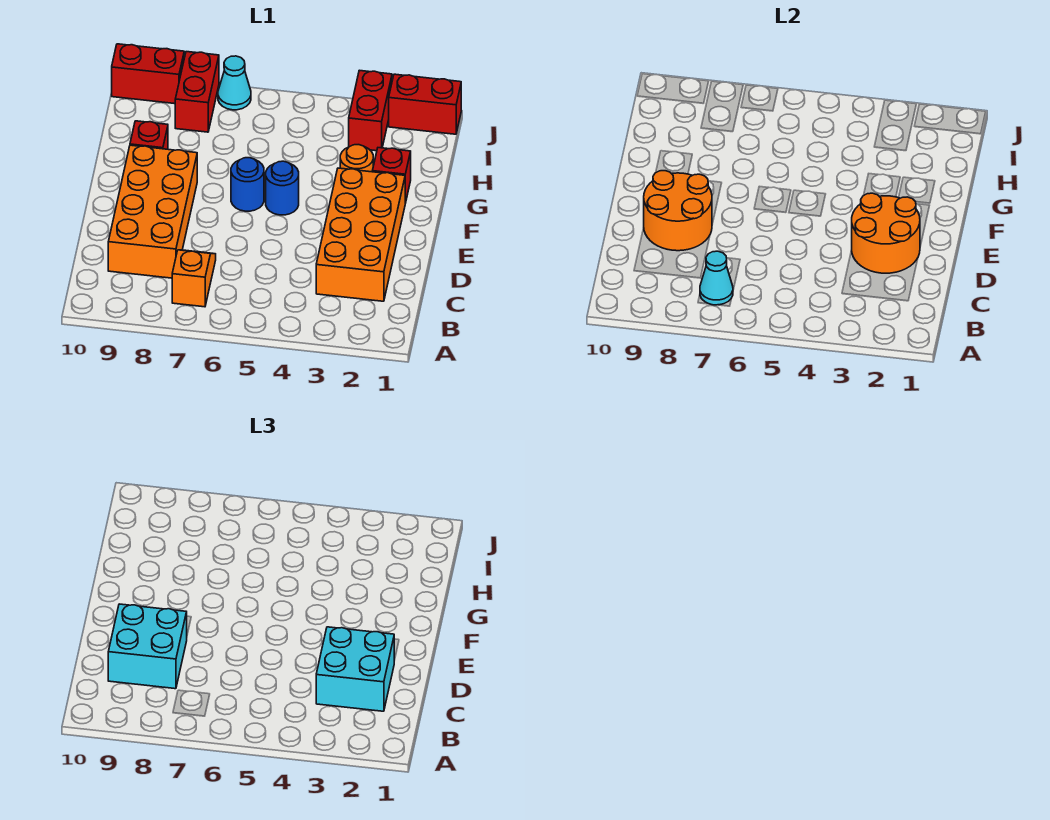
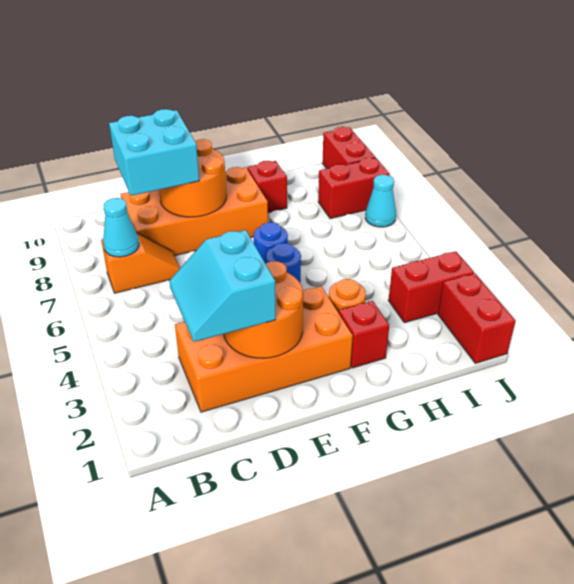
cyan 2x2 brick [316,627,394,711] -> cyan 2x2 slope [169,230,276,342]

